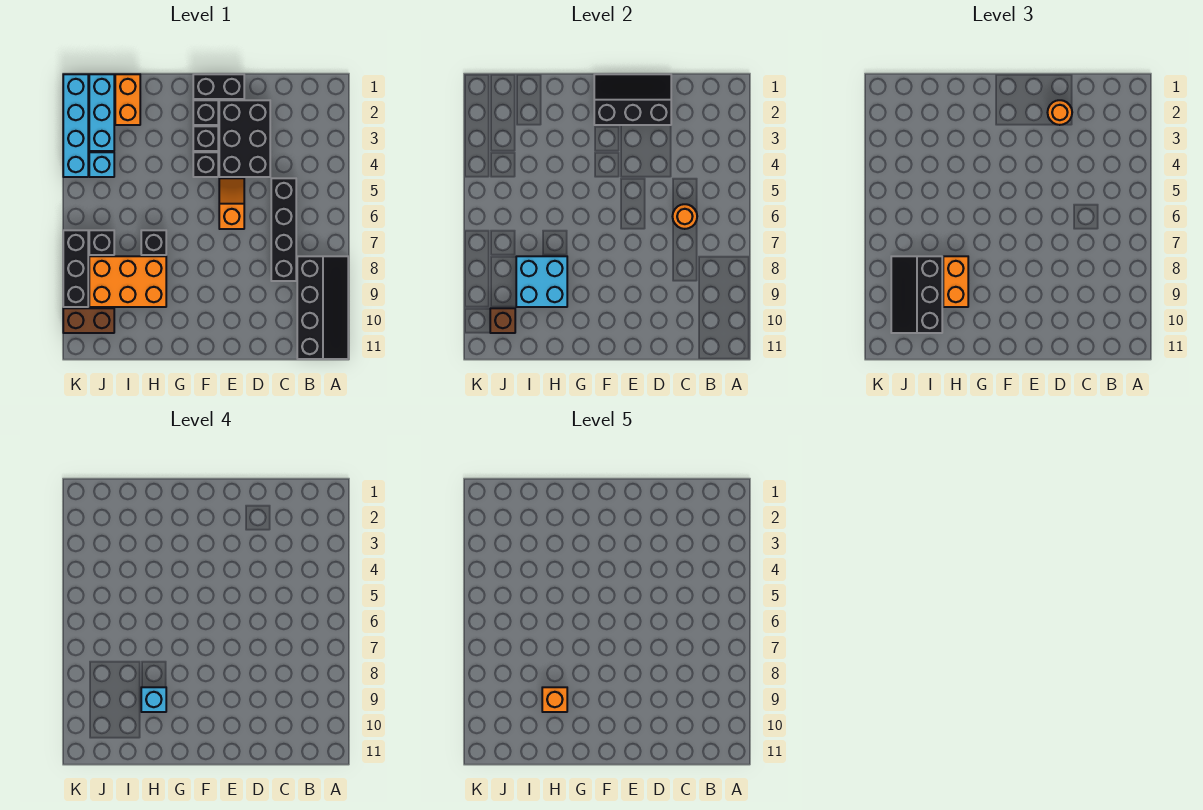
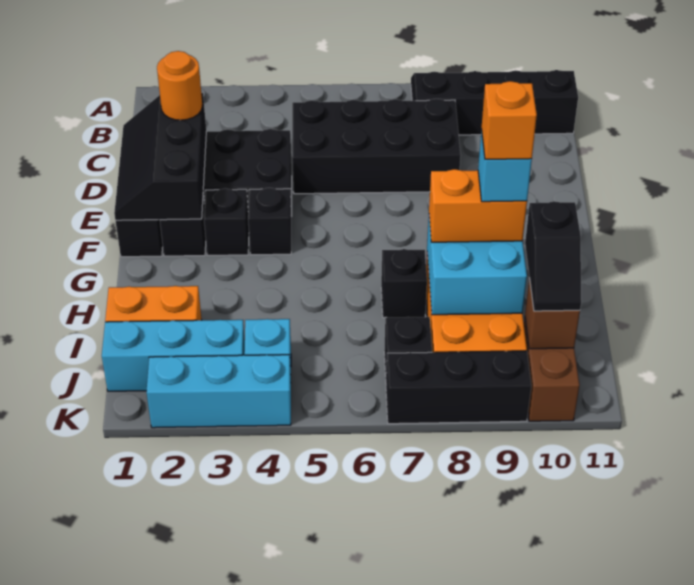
black 1x4 brick [271,178,296,281] -> black 2x4 brick [292,99,461,194]
orange 1x1 round brick [673,204,697,229] -> none
orange 1x2 slope [219,178,244,229] -> none
black 2x3 slope [891,256,942,333] -> black 1x2 slope [525,201,581,311]
cyan 1x4 brick [63,74,88,177] -> cyan 1x3 brick [146,355,291,428]

